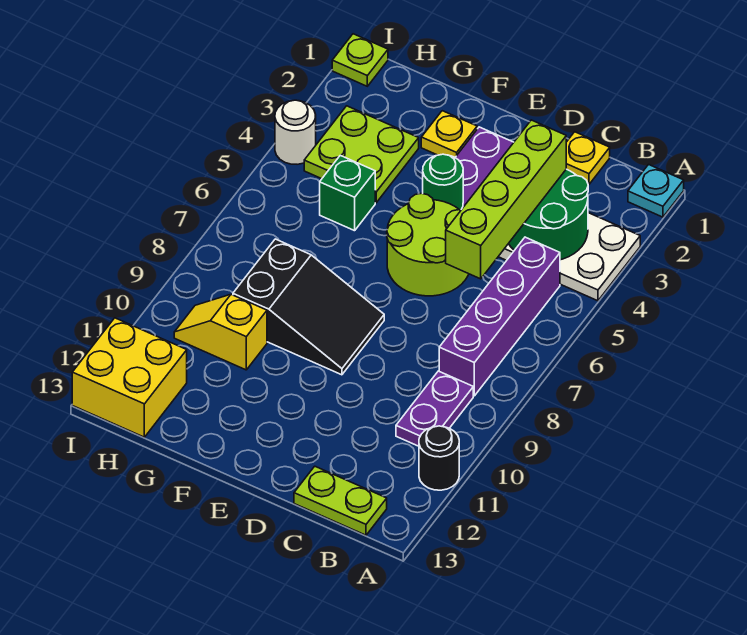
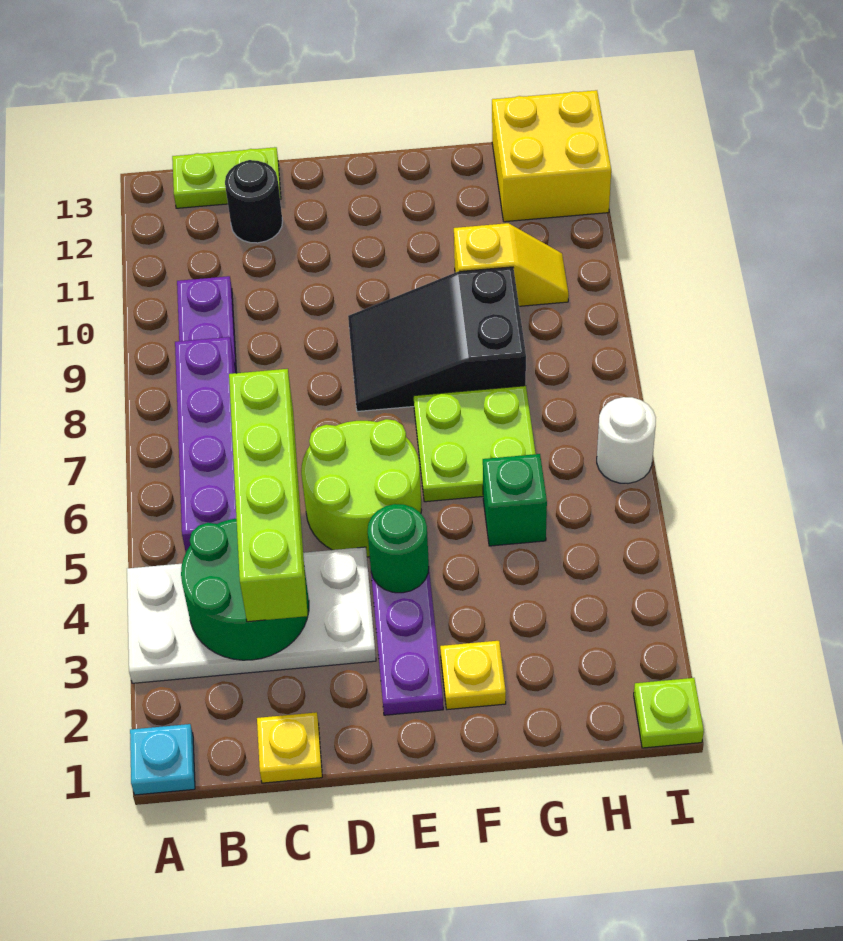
black 1x1 round brick [419,426,459,490] -> black 1x1 round brick moved to [225,160,283,243]
lime 2x2 plate [304,106,419,203] -> lime 2x2 plate moved to [414,386,536,502]
white 1x1 round brick [275,100,316,164] -> white 1x1 round brick moved to [597,397,656,483]

